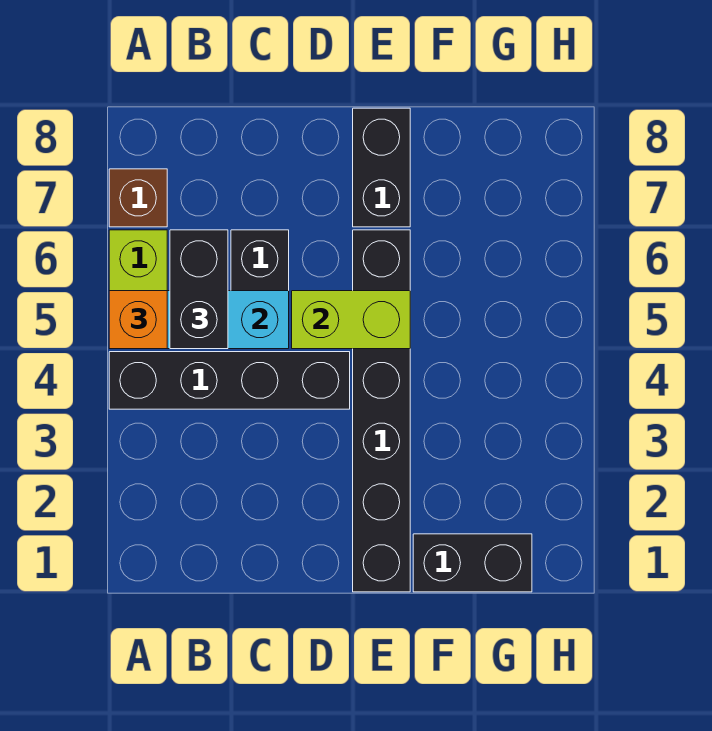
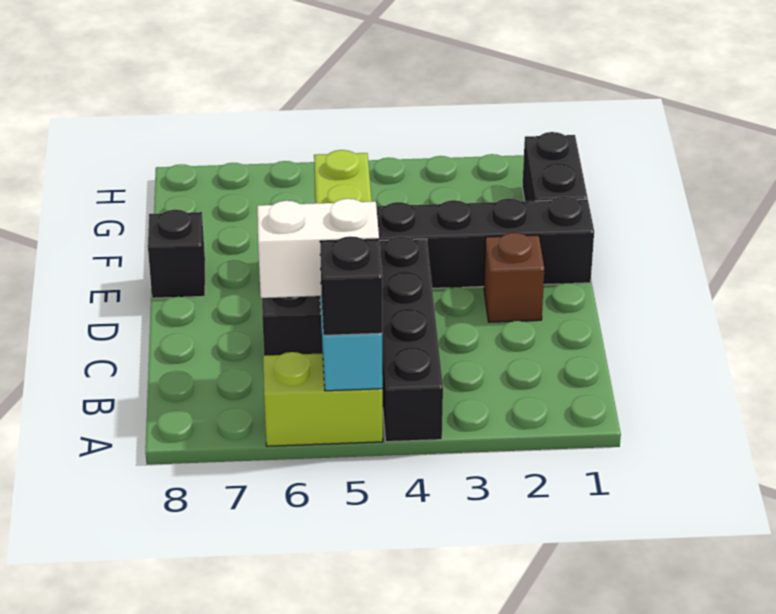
orange 1x1 brick [109,291,167,349] -> black 1x1 brick [320,236,382,335]
brown 1x1 brick [109,169,167,227] -> brown 1x1 brick moved to [484,233,544,322]
black 1x2 brick [170,230,228,349] -> white 1x2 brick [257,199,379,298]
black 1x2 brick [353,108,410,227] -> black 1x1 brick [148,210,205,298]

